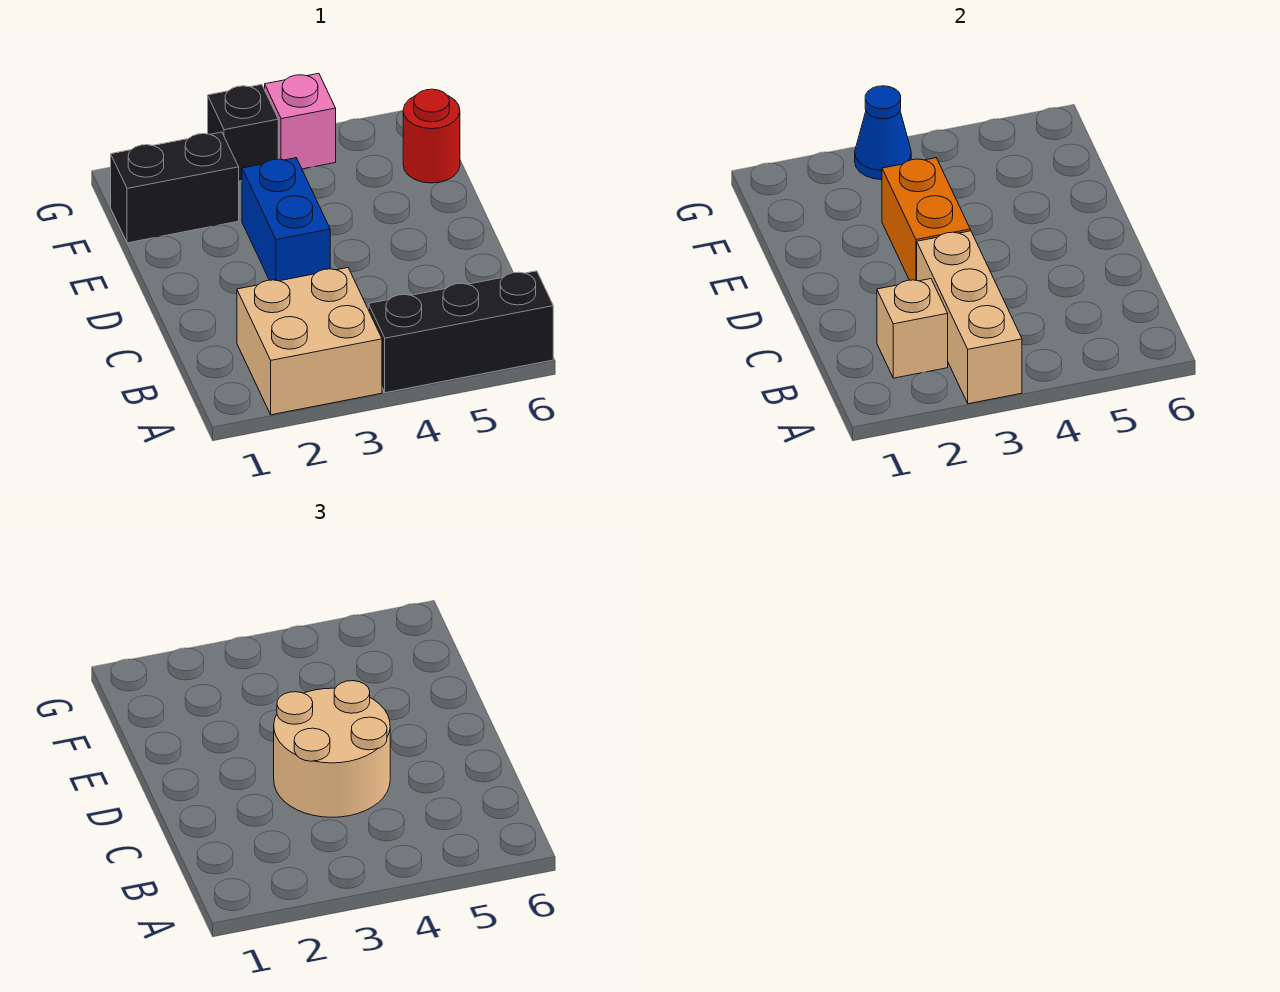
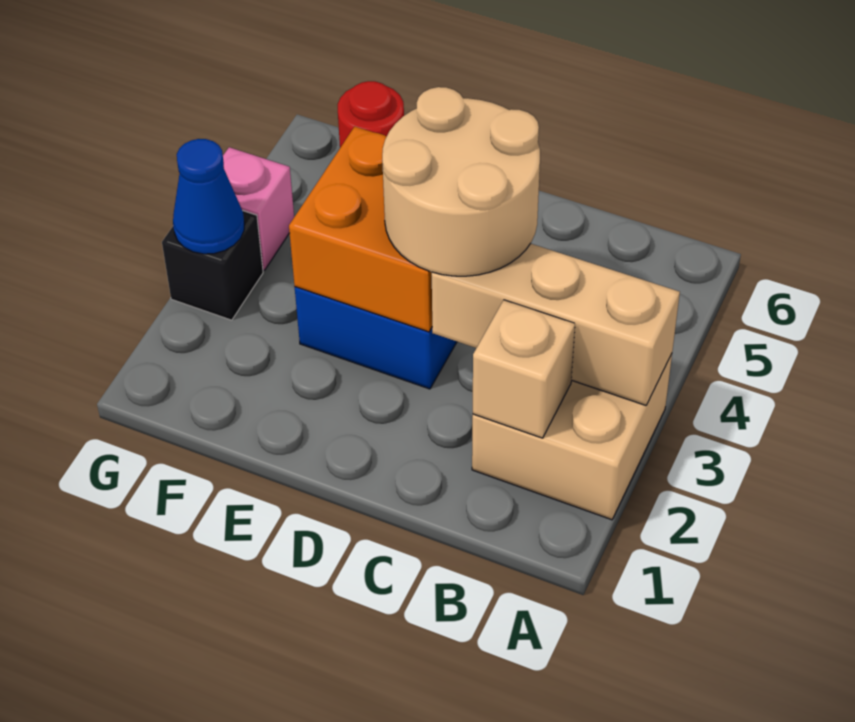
black 1x3 brick [368,271,553,393] -> none
orange 1x2 brick [882,158,970,280] -> orange 2x2 brick [289,127,432,332]
black 1x2 brick [111,132,239,243] -> none

